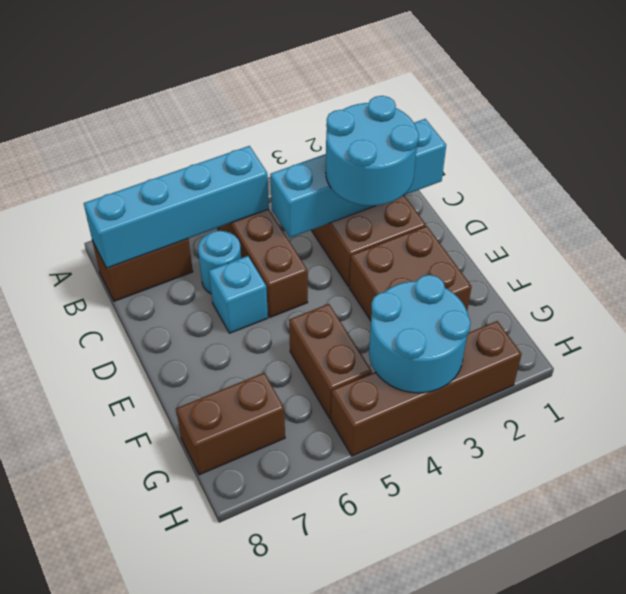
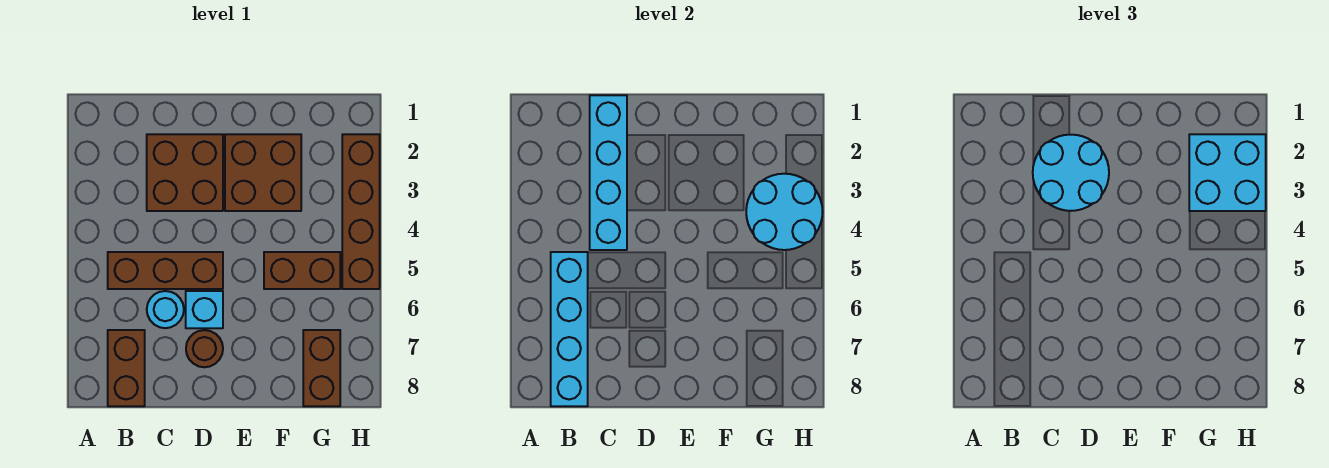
none -> brown 1x1 round brick [186,330,223,367]
none -> cyan 2x2 brick [1189,134,1266,211]

